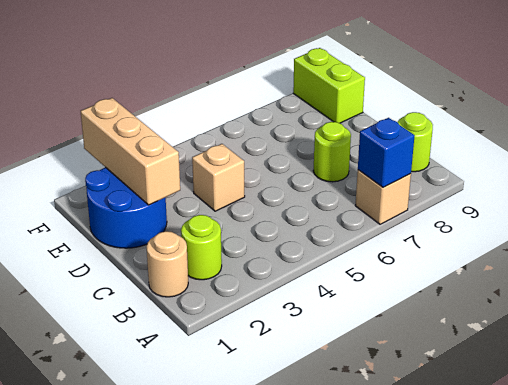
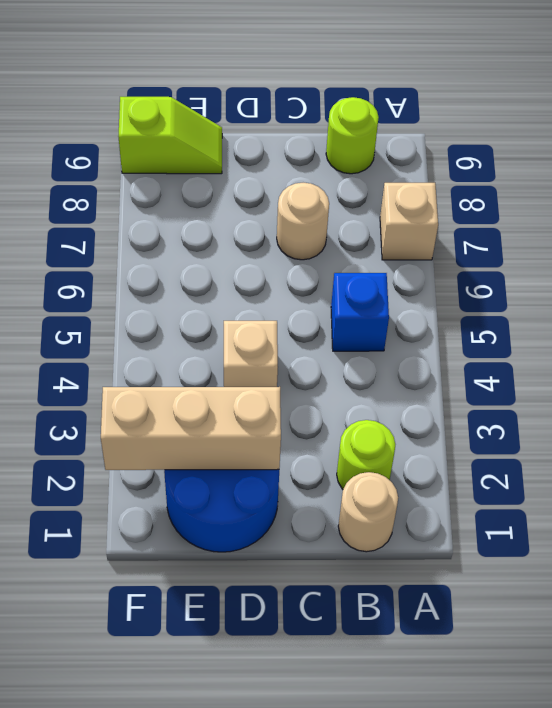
blue 1x1 brick [358,118,415,188] -> blue 1x1 brick moved to [331,273,389,351]
lime 1x1 round brick [313,122,351,182] -> tan 1x1 round brick [277,183,329,260]
lime 1x2 brick [293,48,365,123] -> lime 1x2 slope [118,97,222,174]

